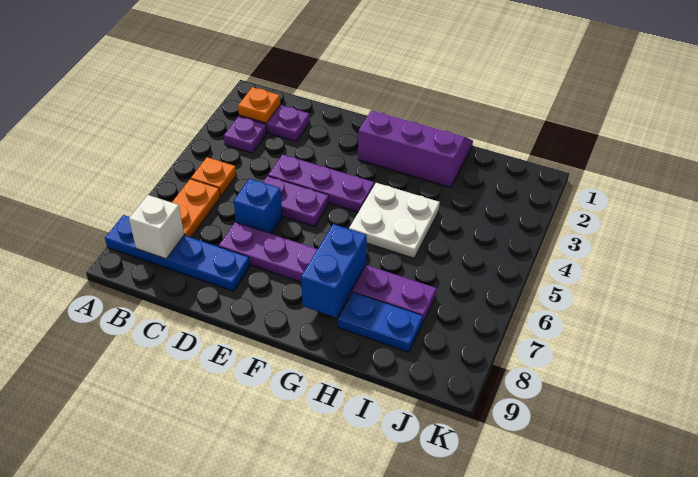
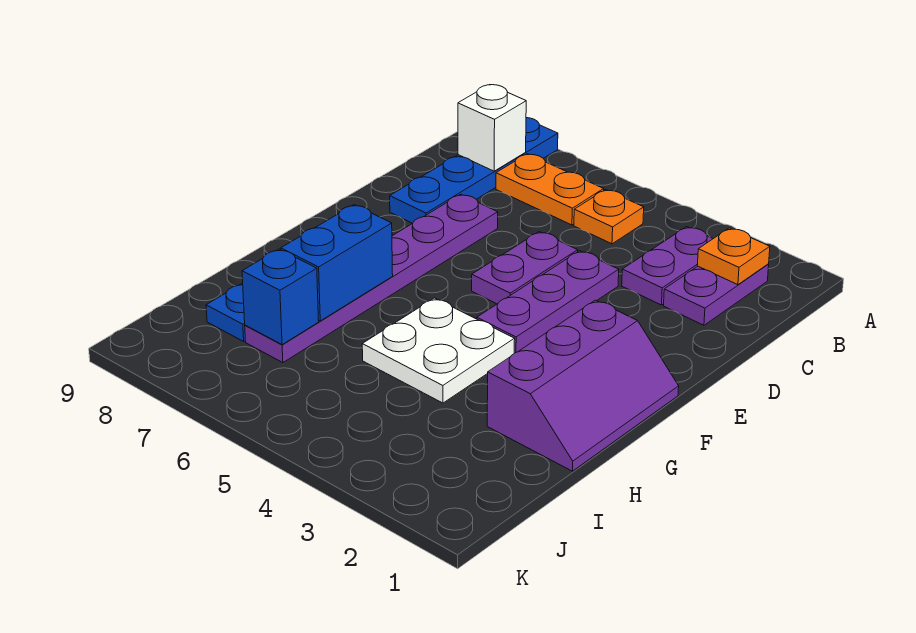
purple 1x1 plate [224,116,267,153] -> purple 1x2 plate [622,227,713,305]
blue 1x1 brick [234,178,282,234] -> blue 1x1 brick moved to [242,249,319,345]
blue 1x2 brick [301,224,367,318] -> blue 1x2 brick turned to [281,205,393,321]

